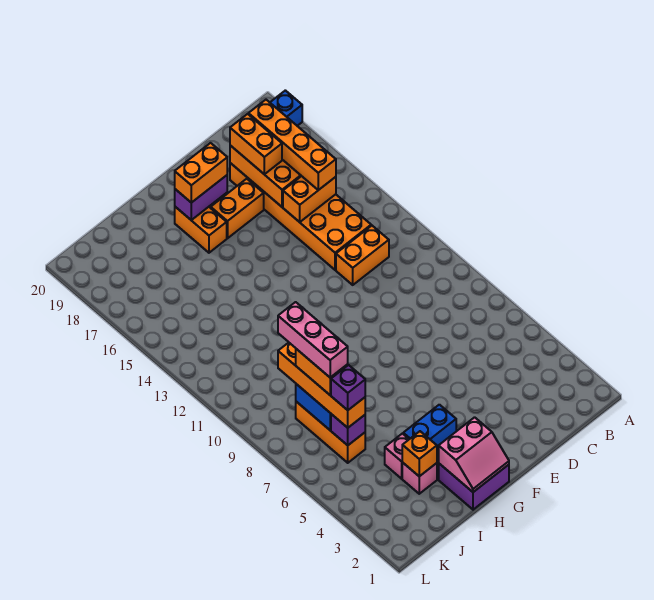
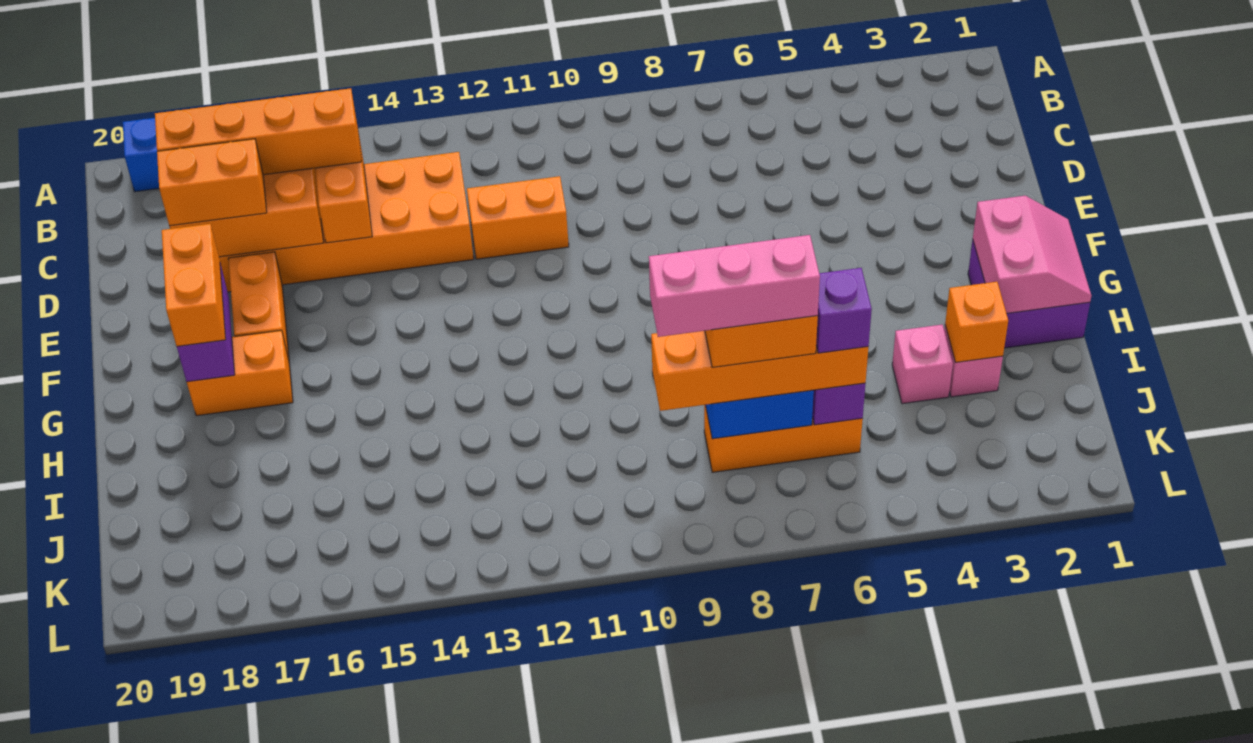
orange 1x2 brick [336,226,389,285] -> orange 1x2 brick turned to [467,176,569,259]
blue 1x2 brick [403,405,456,451] -> none

